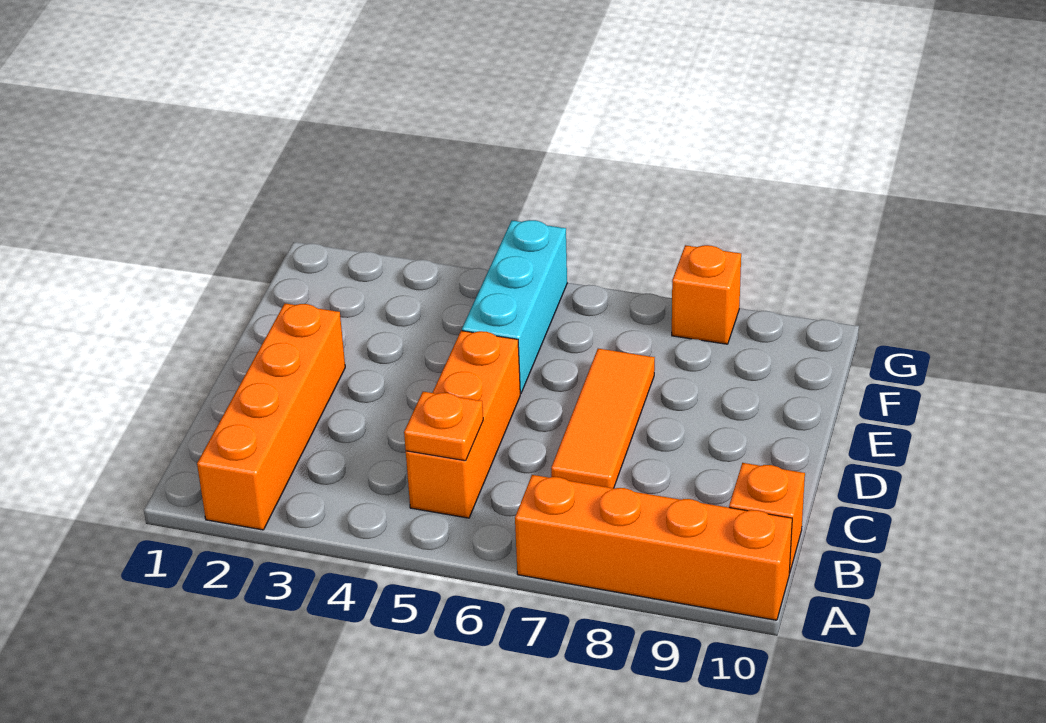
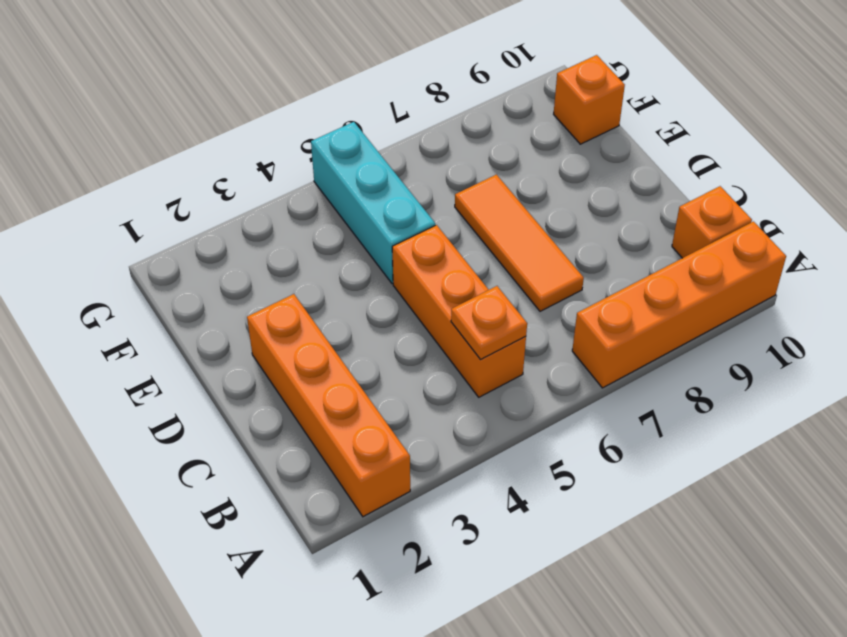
orange 1x1 brick [672,245,741,344] -> orange 1x1 brick moved to [554,55,625,144]

